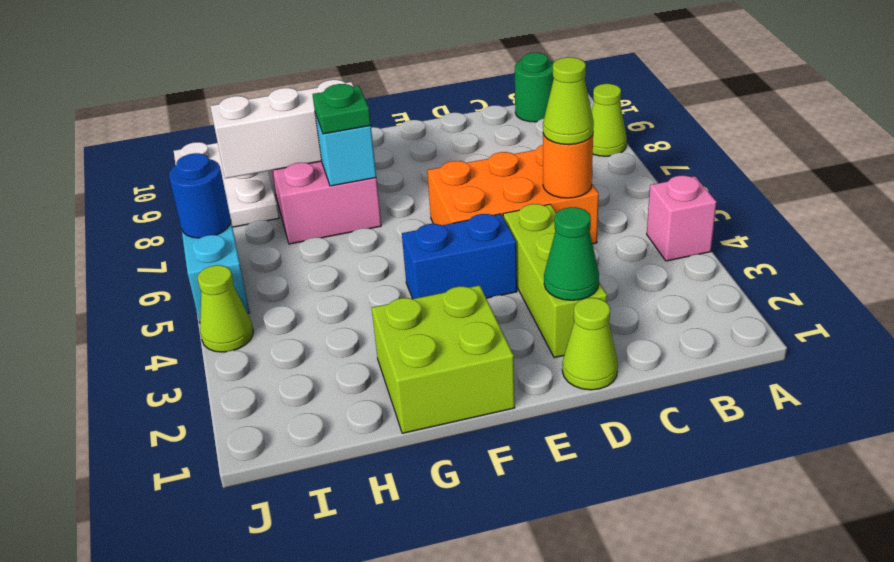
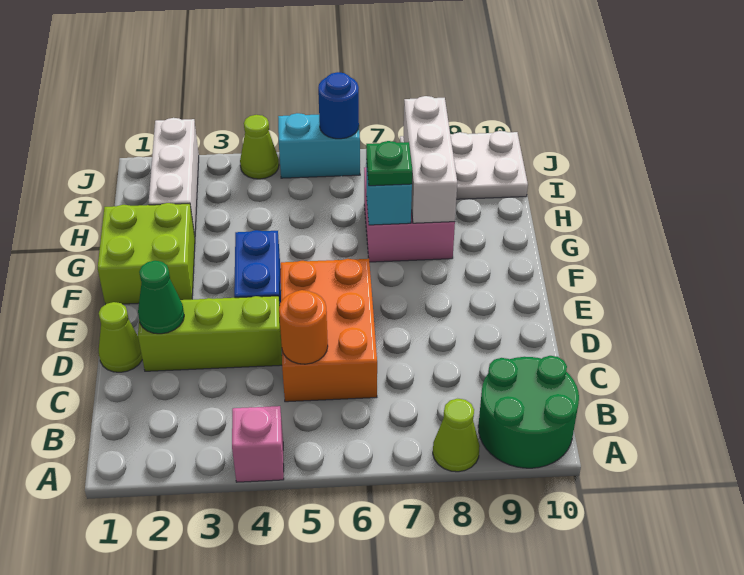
green 1x1 round brick [515,53,554,122] -> green 2x2 round brick [478,356,579,468]
lime 1x1 cone [543,57,594,145] -> none
none -> white 1x3 brick [148,118,199,236]

